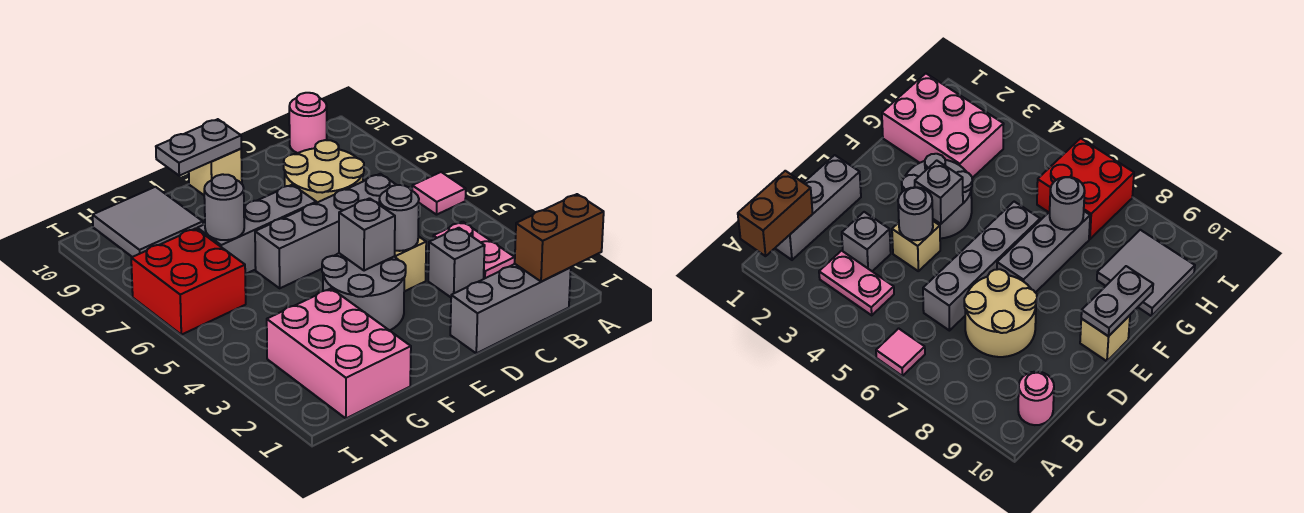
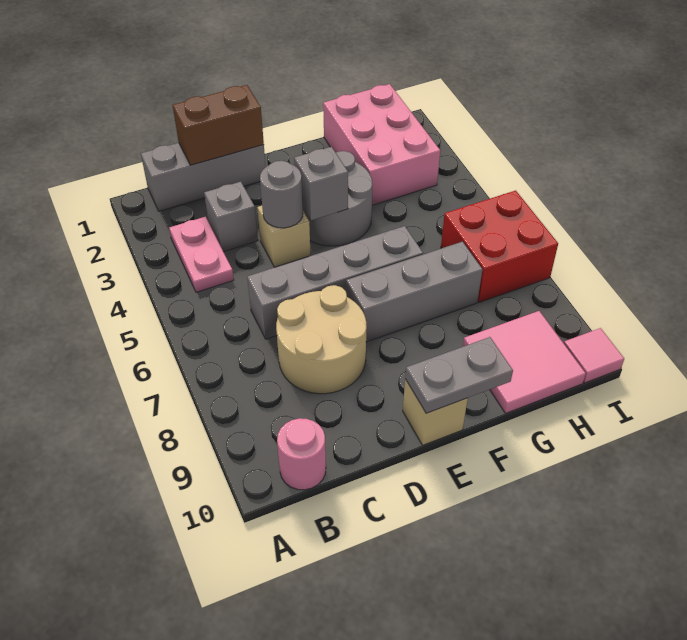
brown 1x2 brick [515,194,604,281] -> brown 1x2 brick moved to [173,85,264,165]
pink 1x1 tile [412,172,466,215] -> pink 1x1 tile moved to [564,328,624,383]
grey 1x1 round brick [204,174,244,240] -> none
grey 2x2 tile [93,187,203,257] -> pink 2x2 tile [463,311,586,413]

